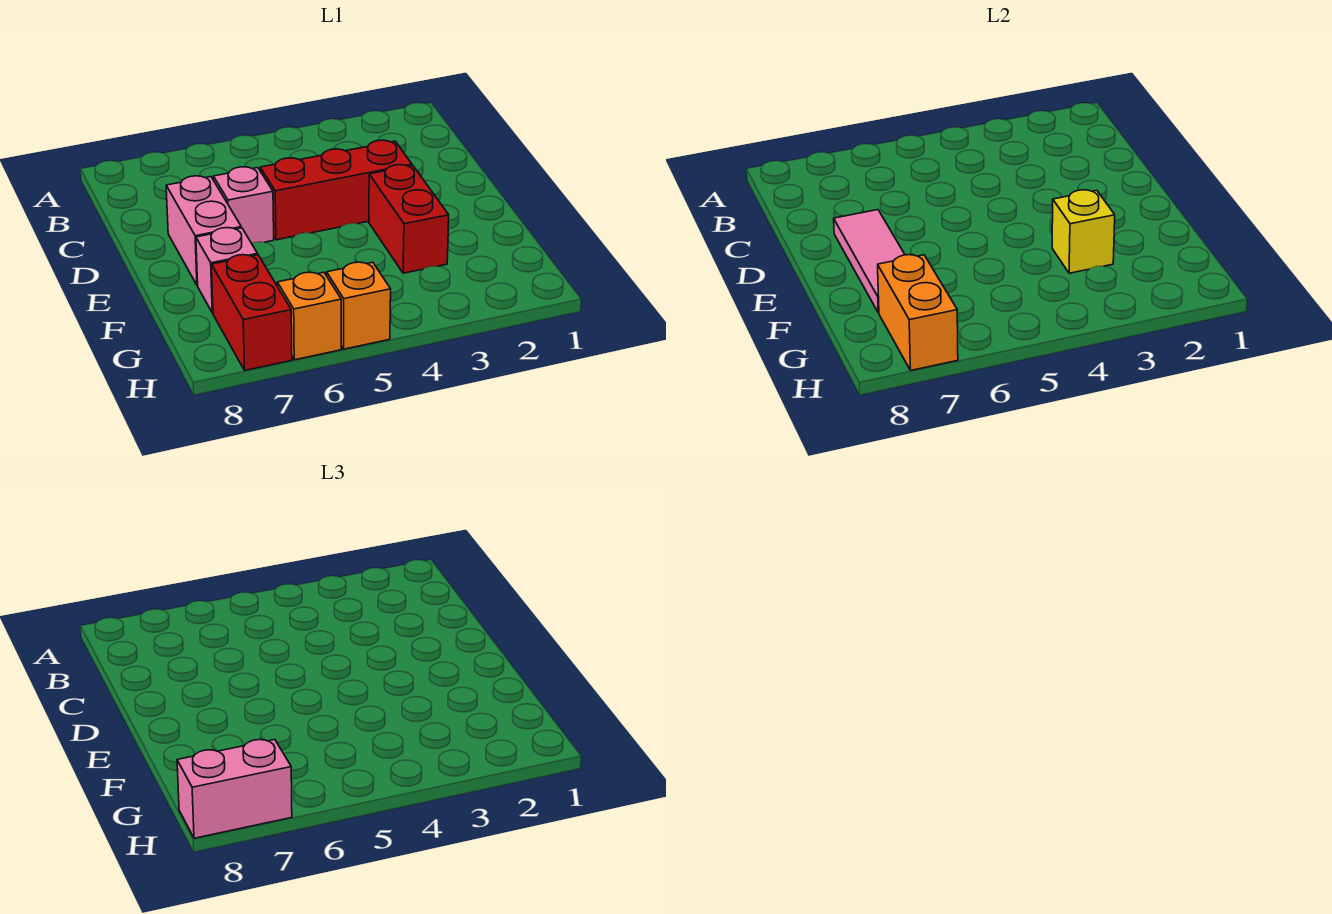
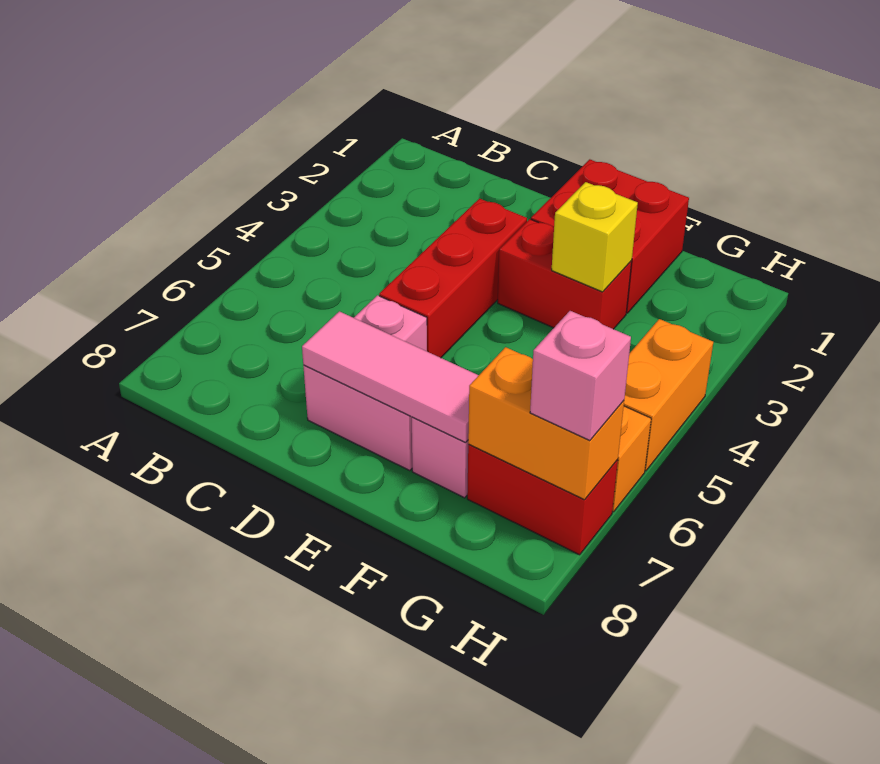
none -> red 2x2 brick [531,159,689,313]
orange 1x1 brick [326,262,391,349] -> orange 1x2 brick [624,319,713,471]
pink 1x2 brick [177,740,292,838] -> pink 1x1 brick [530,311,631,441]

